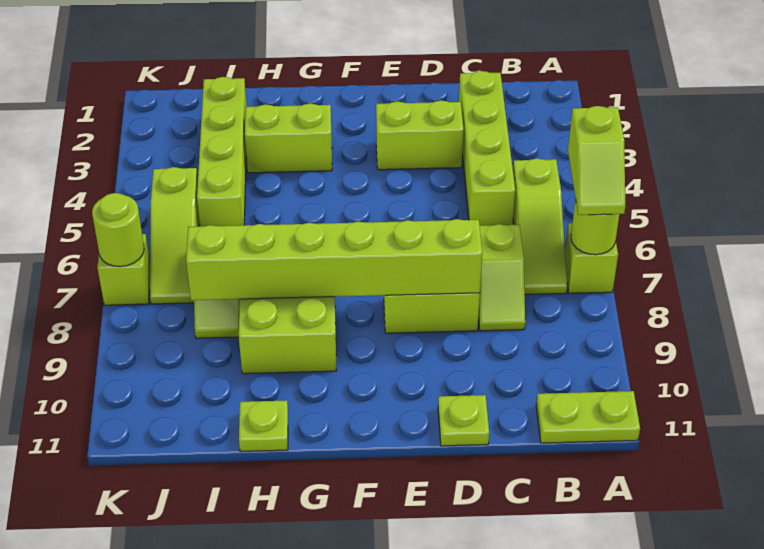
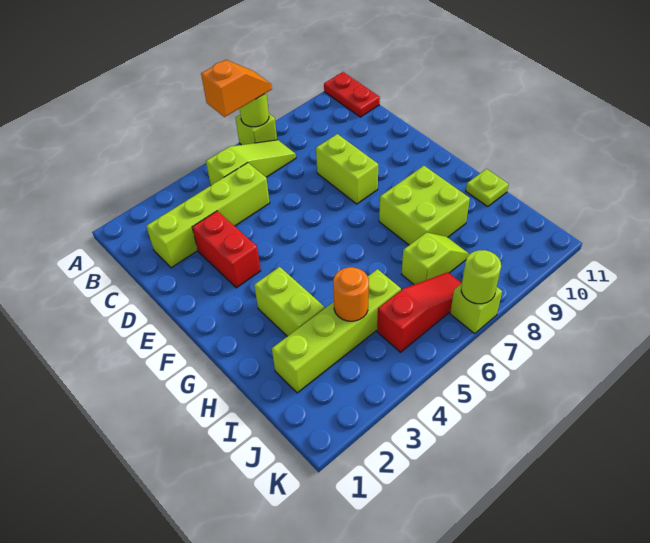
lime 1x2 slope [568,106,625,215] -> orange 1x2 slope [201,60,272,117]
lime 1x2 plate [536,391,640,443] -> red 1x2 plate [324,72,380,117]
lime 1x2 slope [478,224,525,331] -> none
lime 1x2 brick [376,100,464,170] -> red 1x2 brick [192,211,261,288]
lime 1x6 brick [186,219,482,300] -> none
lime 1x1 plate [438,395,489,446] -> none
none -> orange 1x1 round brick [333,267,369,321]
lime 1x3 slope [150,167,200,304] -> red 1x3 slope [377,272,462,352]

